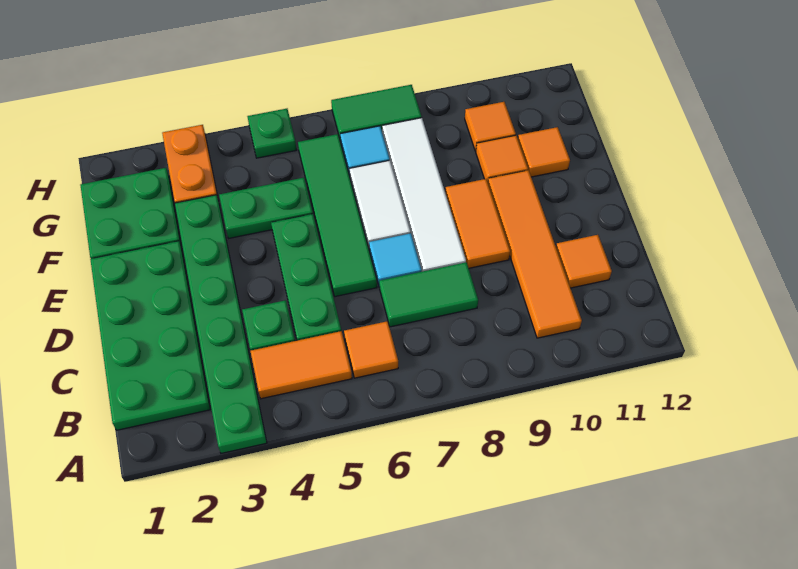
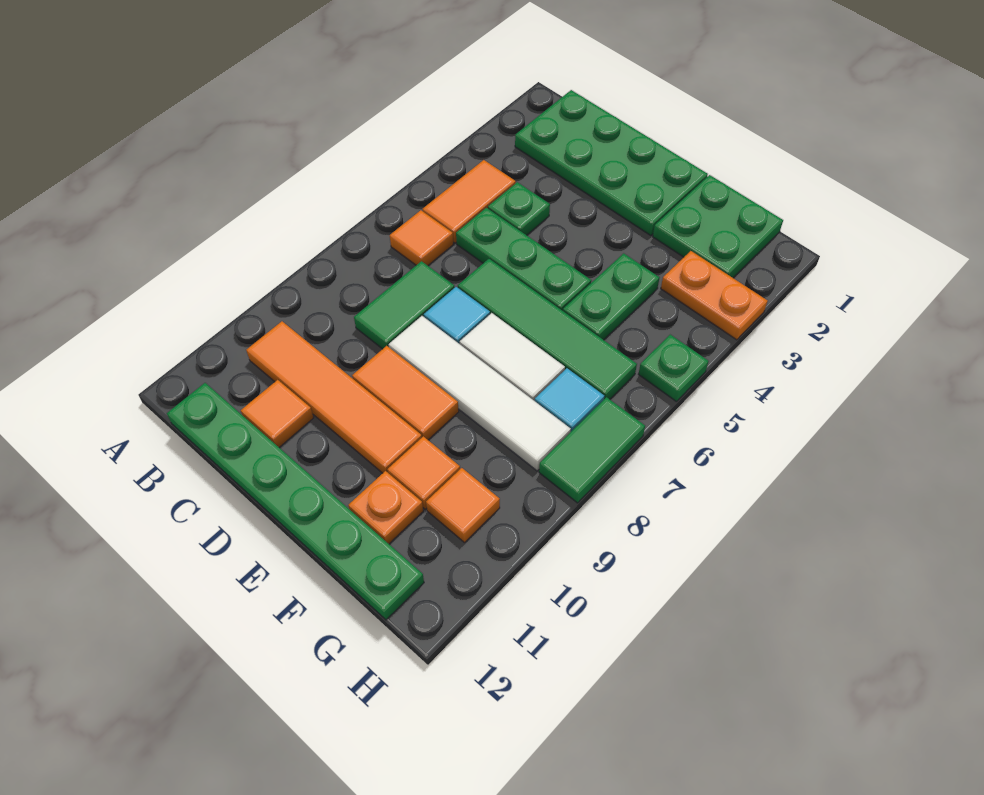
green 1x6 plate [175,195,267,453] -> green 1x6 plate moved to [167,383,424,620]
orange 1x1 tile [518,127,570,177] -> orange 1x1 plate [348,471,423,544]

